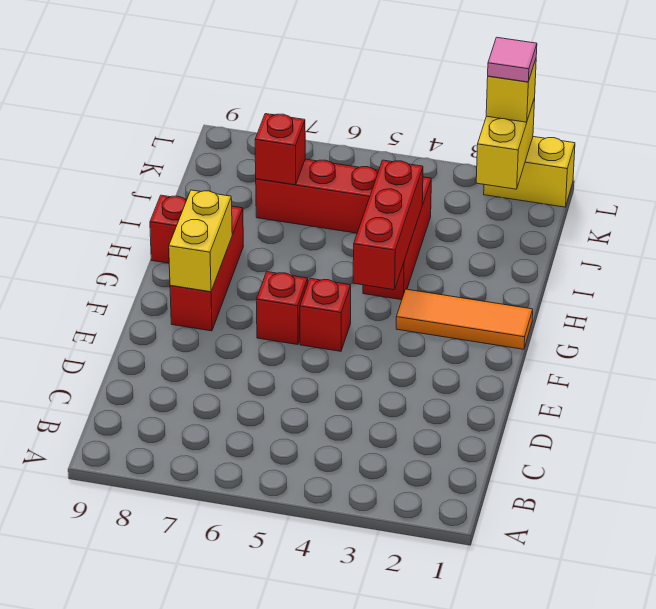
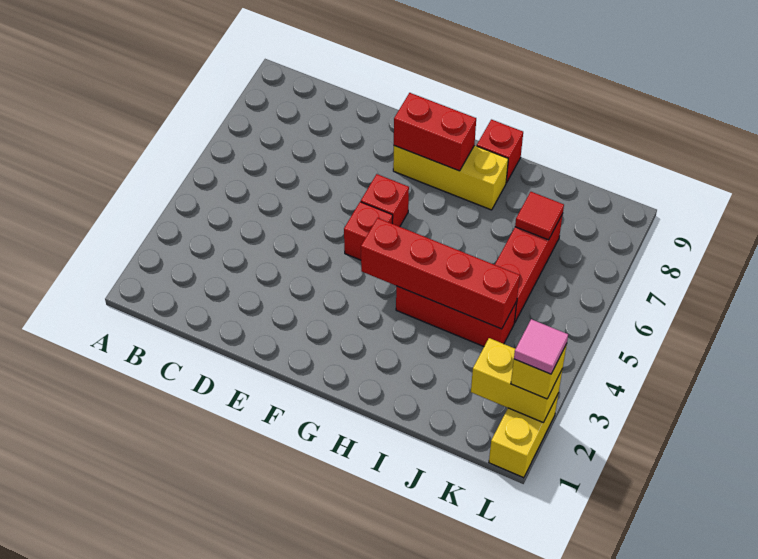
red 1x3 brick [170,206,244,331] -> yellow 1x3 brick [393,145,508,210]
yellow 1x2 brick [169,190,232,292] -> red 1x2 brick [394,93,476,171]
orange 1x3 tile [396,289,533,349] -> none
red 1x3 brick [353,160,423,290] -> red 1x4 brick [361,218,520,329]
red 1x1 brick [255,114,305,185] -> red 1x1 tile [515,192,564,240]

